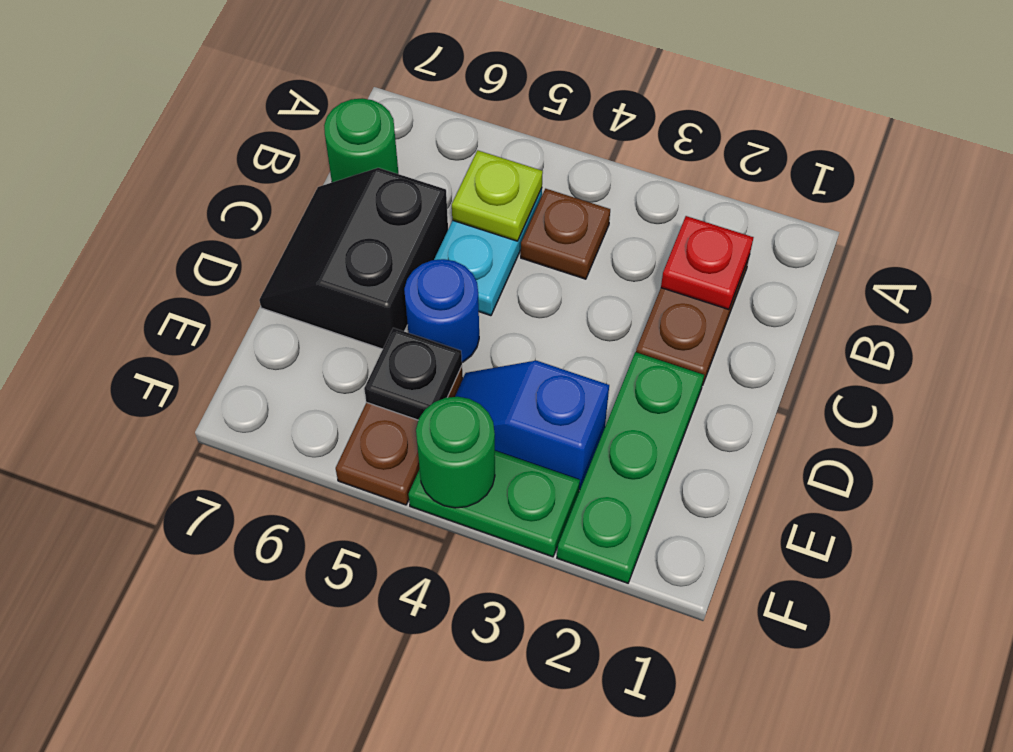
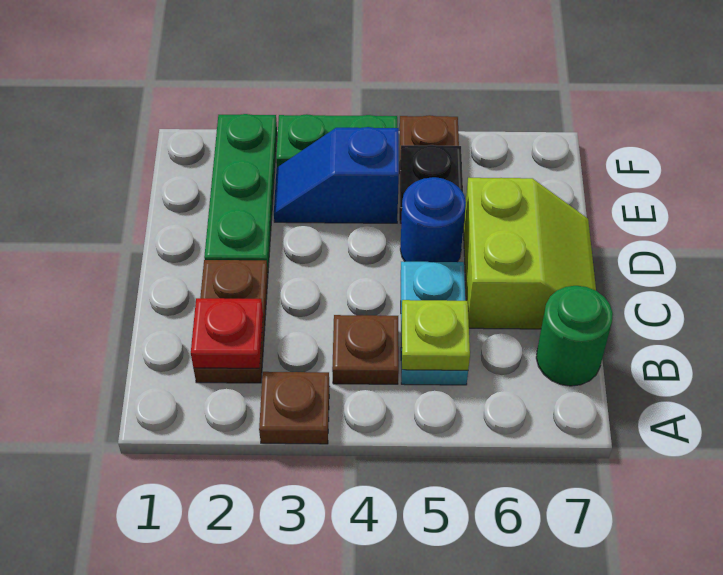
none -> brown 1x1 plate [259,372,330,444]
black 2x2 slope [259,168,448,349] -> lime 2x2 slope [463,178,596,329]
blue 1x2 slope [455,361,609,489] -> blue 1x2 slope turned to [274,127,399,223]
green 1x1 round brick [416,397,495,508] -> none

